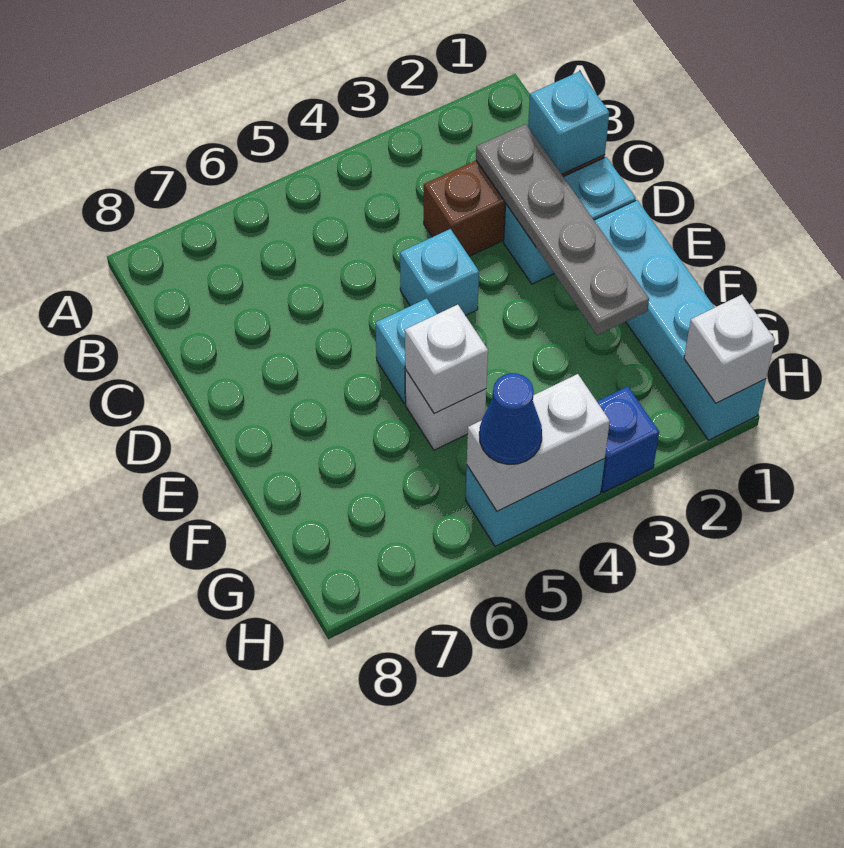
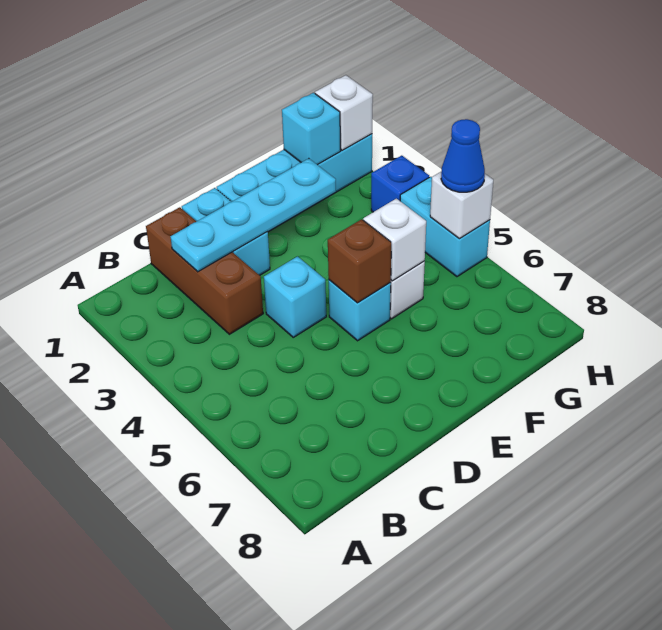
cyan 1x1 brick [528,71,609,174] -> cyan 1x1 brick moved to [282,93,341,165]
grey 1x4 plate [476,124,649,335] -> cyan 1x4 plate [171,158,336,272]
none -> brown 1x1 brick [328,219,391,303]
white 1x2 brick [467,374,610,511] -> white 1x1 brick [430,172,493,239]

